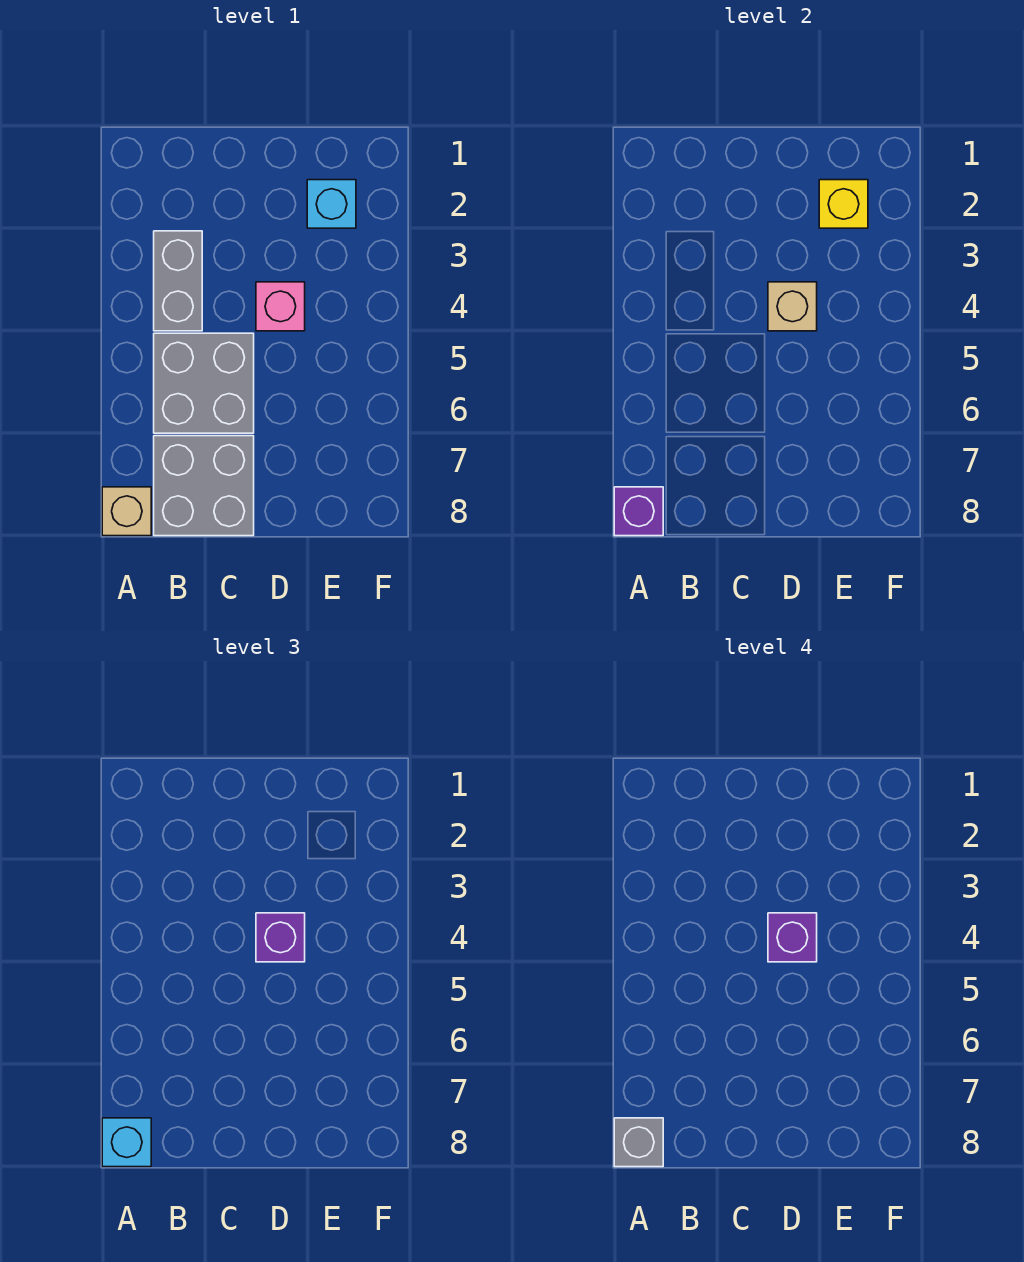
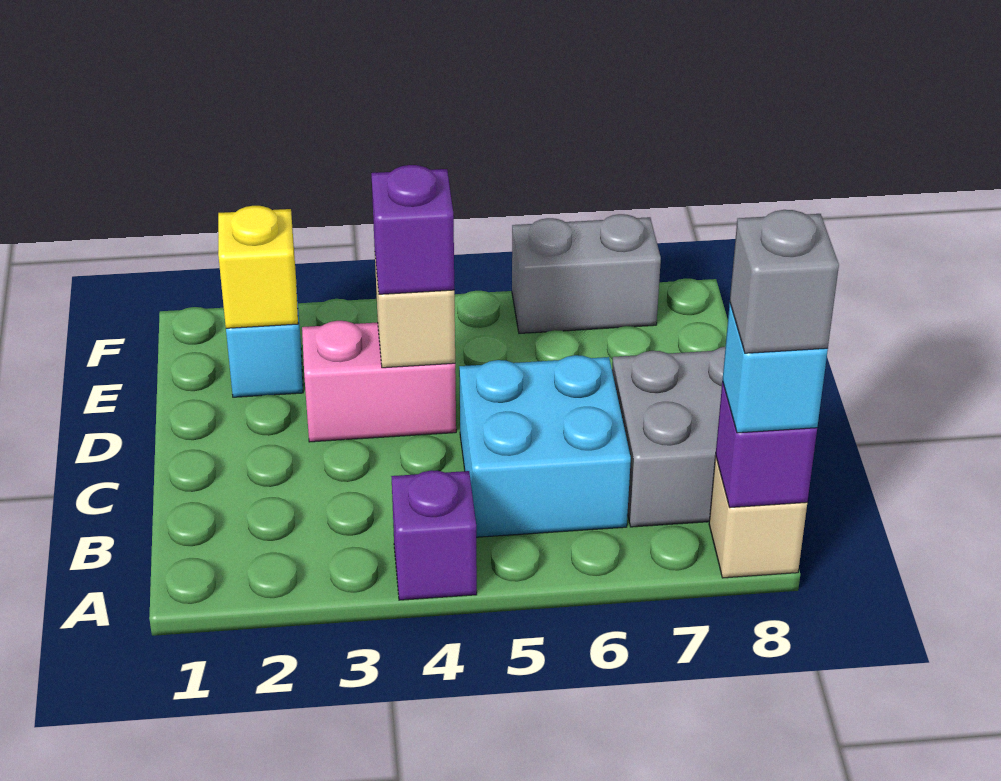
grey 1x2 brick [154,231,202,331] -> grey 1x2 brick moved to [512,214,661,333]
grey 2x2 brick [154,333,254,433] -> cyan 2x2 brick [459,355,631,537]
pink 1x1 brick [256,282,305,331] -> pink 1x2 brick [302,321,456,442]
purple 1x1 brick [768,913,817,962] -> purple 1x1 brick moved to [391,470,477,600]

